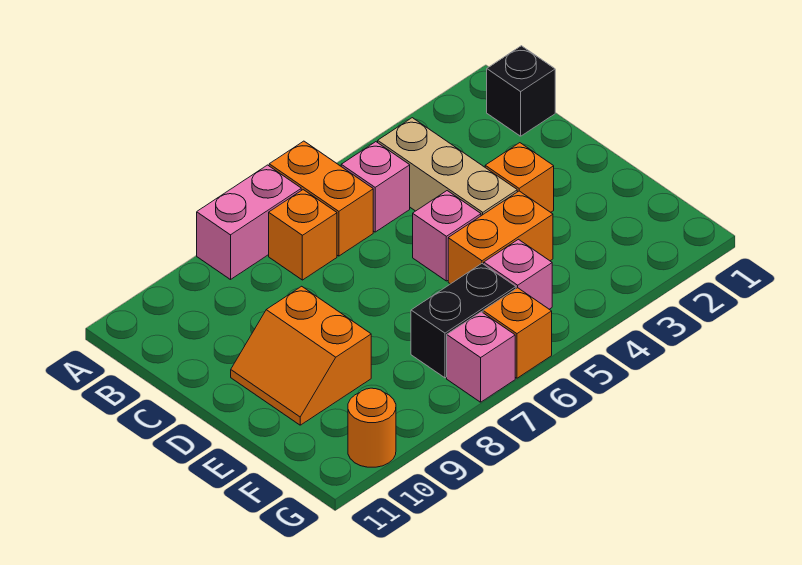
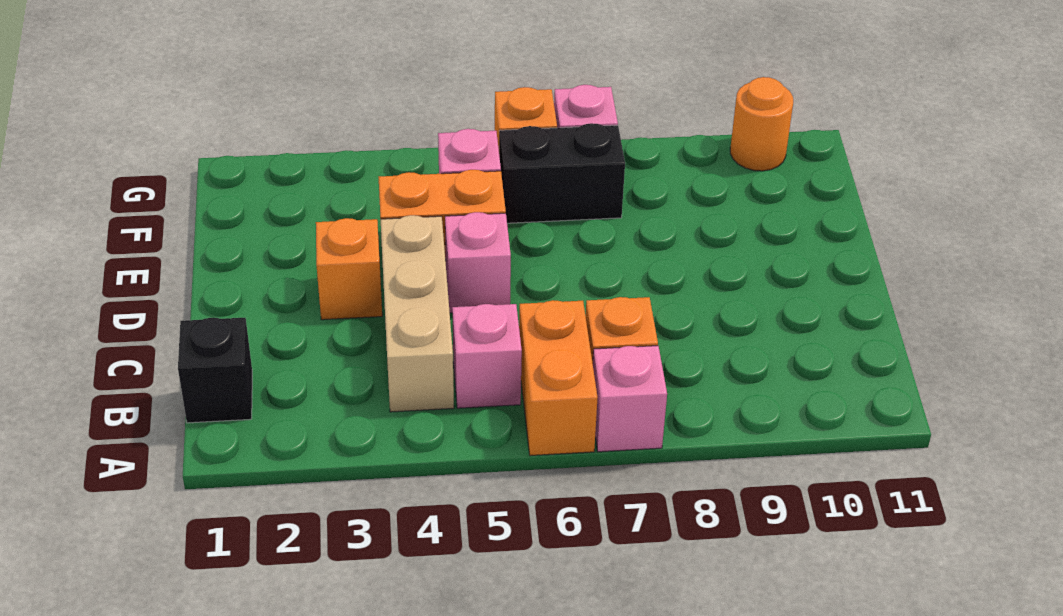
pink 1x2 brick [197,165,301,280] -> pink 1x1 brick [593,346,667,452]
orange 2x2 slope [231,286,371,425] -> none

